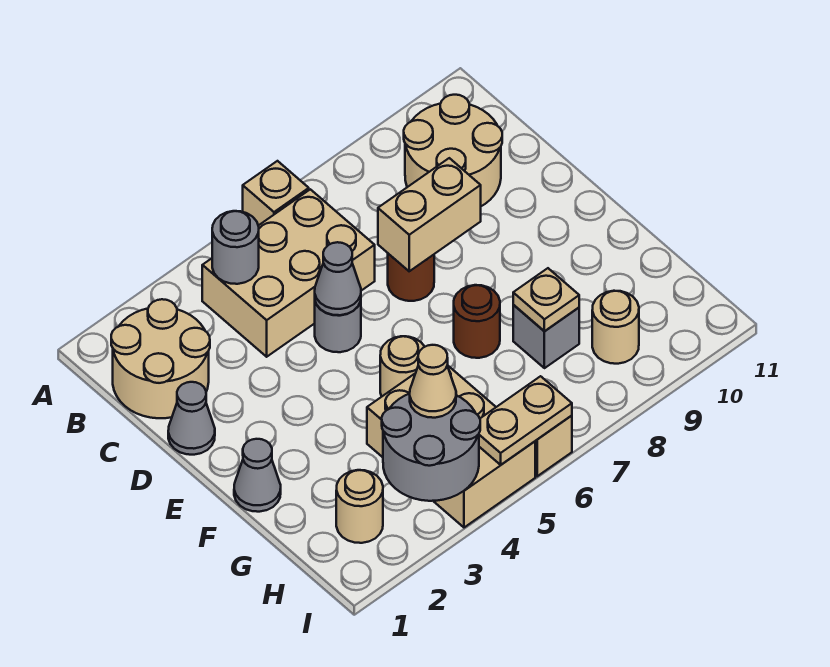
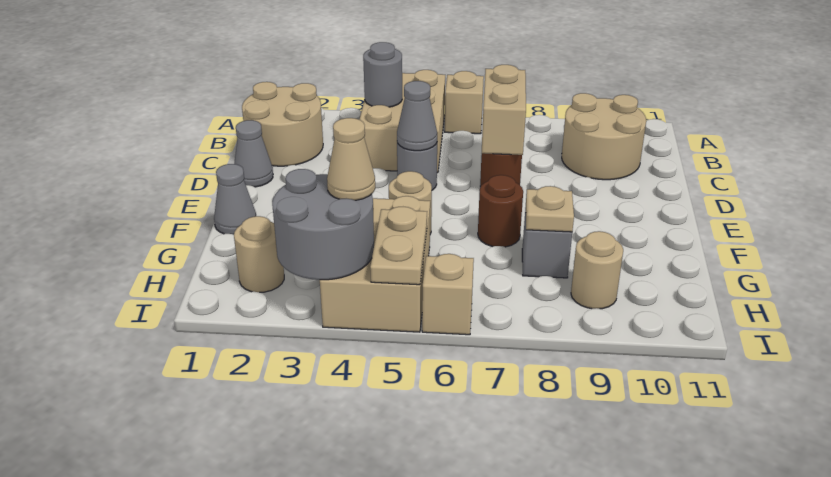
tan 2x3 brick [202,189,375,357] -> tan 2x3 brick turned to [359,70,445,173]
tan 1x2 brick [378,158,481,271] -> tan 1x2 brick turned to [482,65,526,155]
tan 1x2 plate [479,376,572,465] -> tan 1x2 plate turned to [370,207,427,285]

